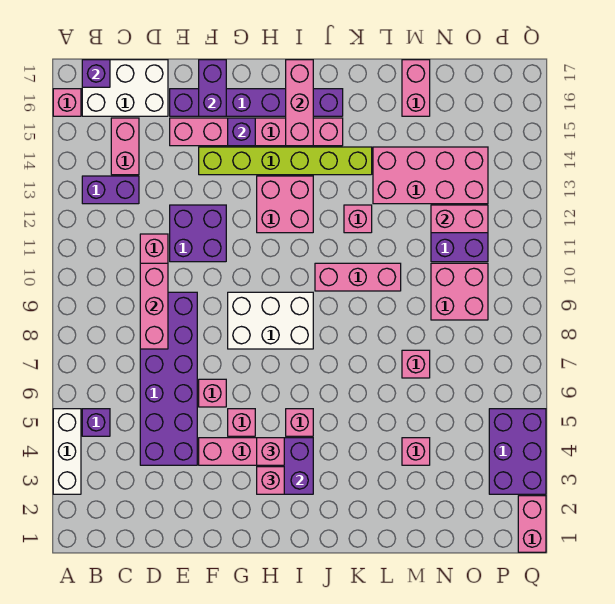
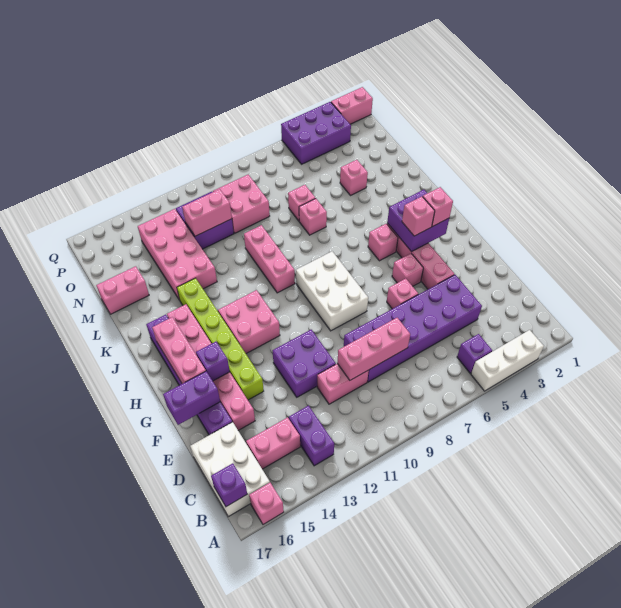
pink 1x3 brick [286,60,313,146] -> pink 1x3 brick turned to [152,317,206,384]
pink 1x1 brick [344,205,372,233] -> pink 1x1 brick moved to [299,199,327,235]
pink 1x2 brick [431,205,488,233] -> pink 1x2 brick turned to [182,189,232,236]

